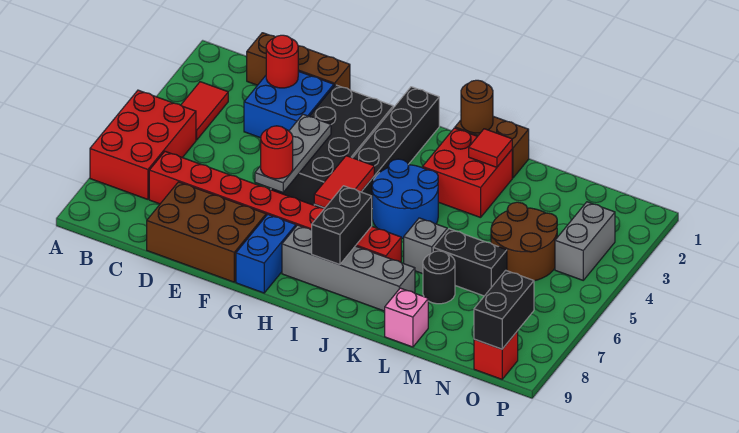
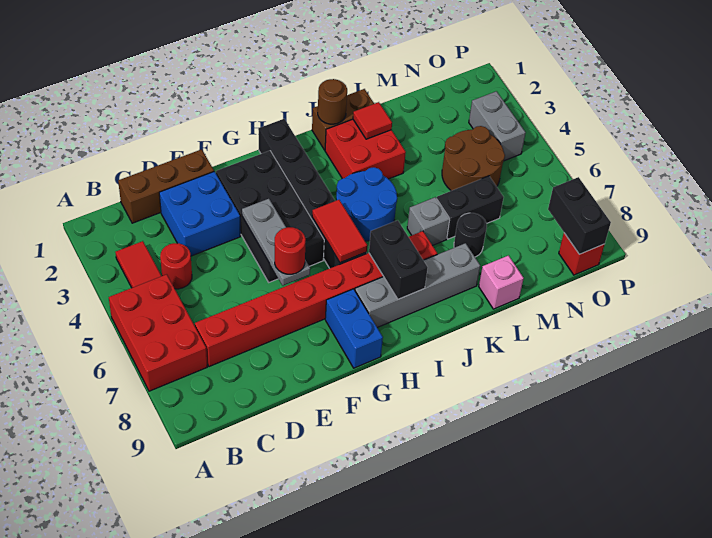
red 1x1 round brick [266,35,298,88] -> red 1x1 round brick moved to [160,243,192,289]
brown 2x3 brick [147,182,266,282] -> none

